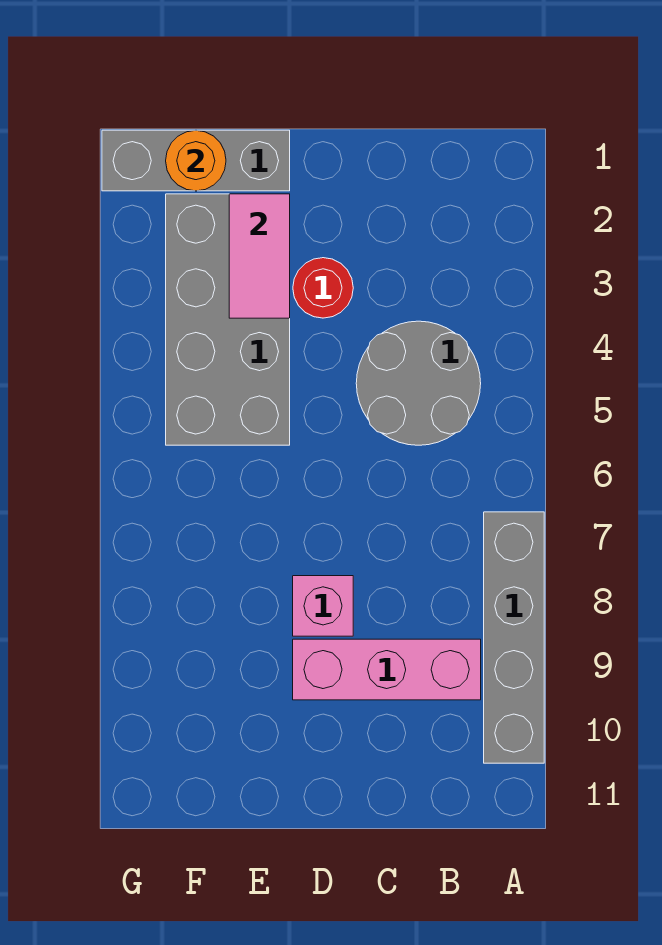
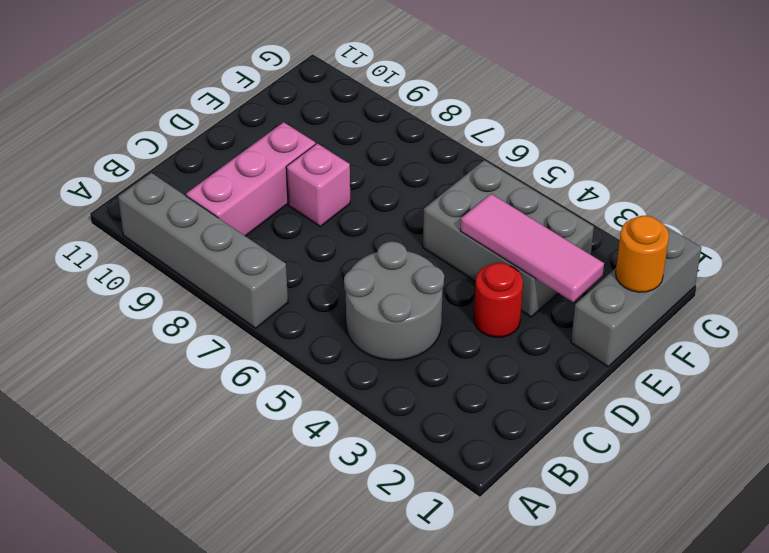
grey 2x4 brick [166,194,290,445] -> grey 2x3 brick [423,160,594,317]
pink 1x2 tile [229,194,290,318] -> pink 1x3 tile [460,194,604,302]

